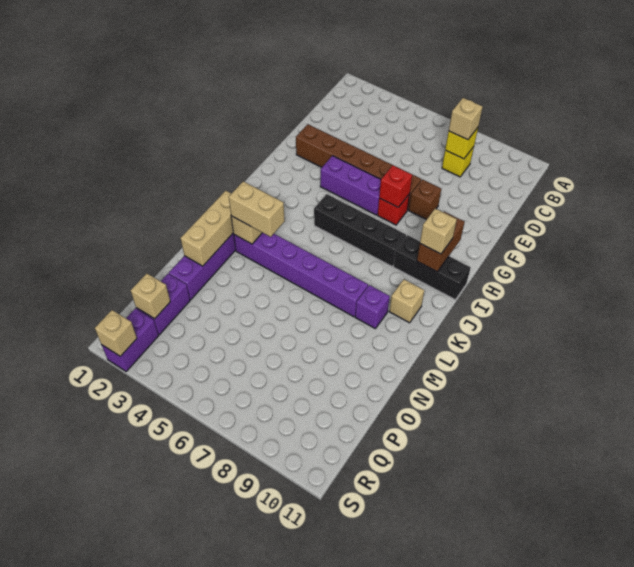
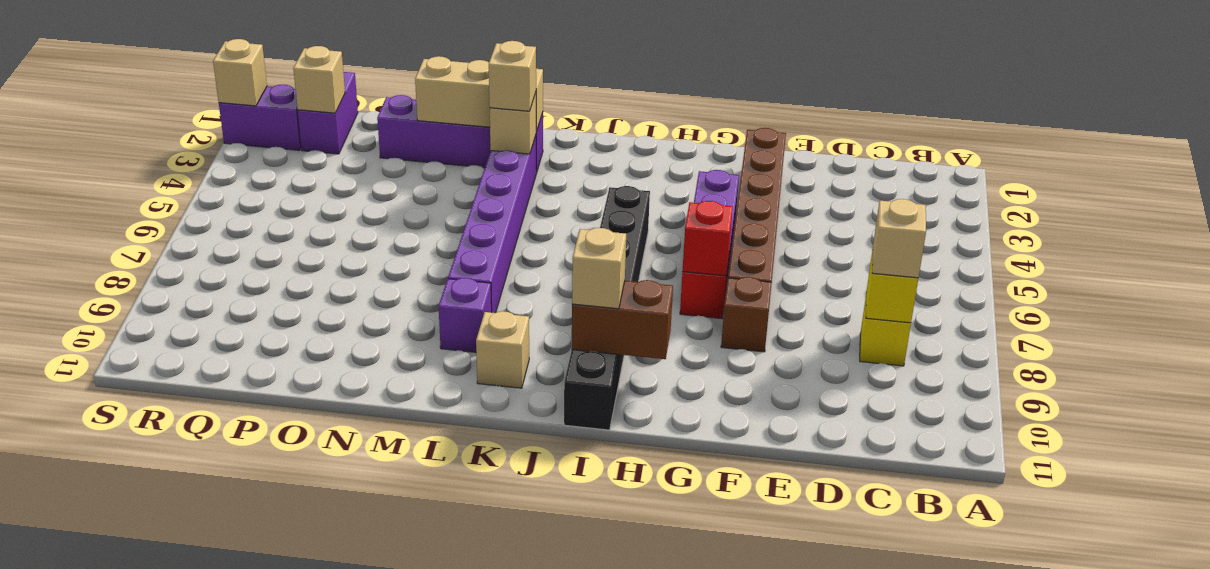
tan 1x2 brick [229,181,285,237] -> tan 1x1 brick [489,41,536,111]
purple 1x2 brick [136,274,190,335] -> purple 1x2 brick turned to [298,72,358,154]

